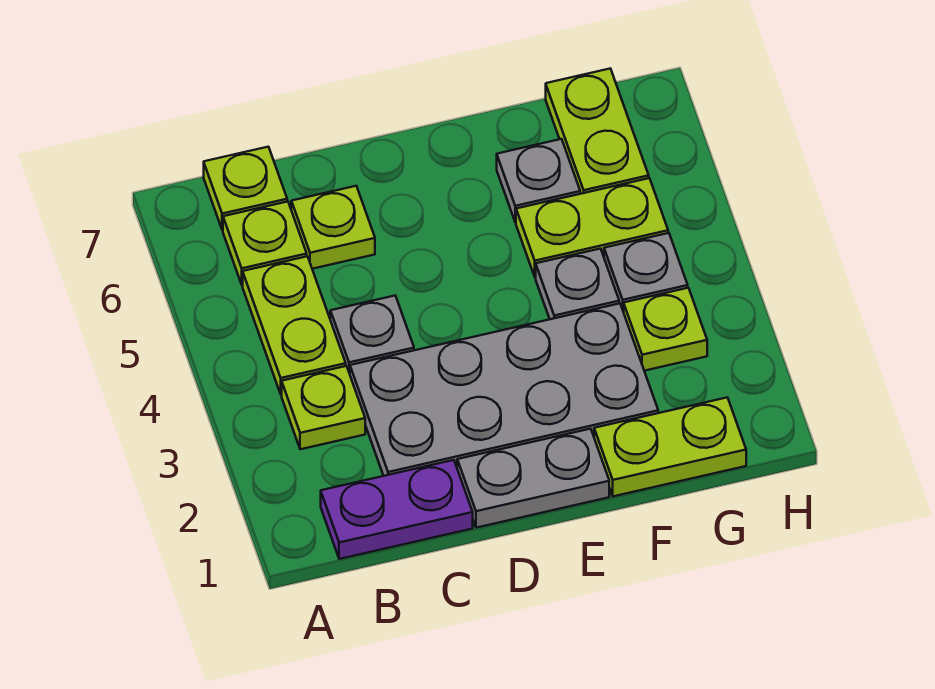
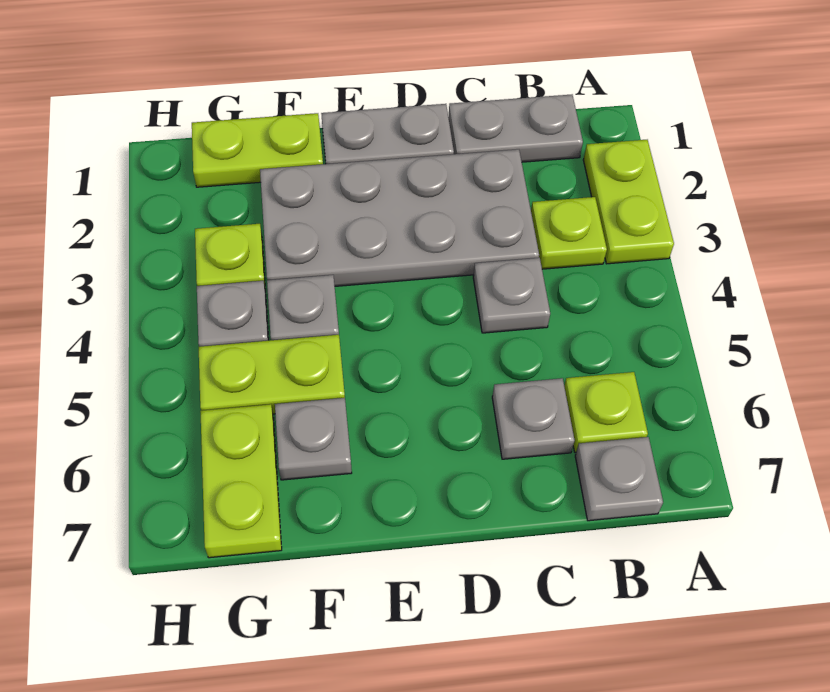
purple 1x2 plate [321,460,473,559] -> grey 1x2 plate [448,95,583,162]
lime 1x2 plate [243,256,346,394] -> lime 1x2 plate moved to [583,140,674,264]
lime 1x1 plate [204,147,287,230] -> grey 1x1 plate [575,437,663,521]
lime 1x1 plate [291,186,375,269] -> grey 1x1 plate [492,378,575,459]

